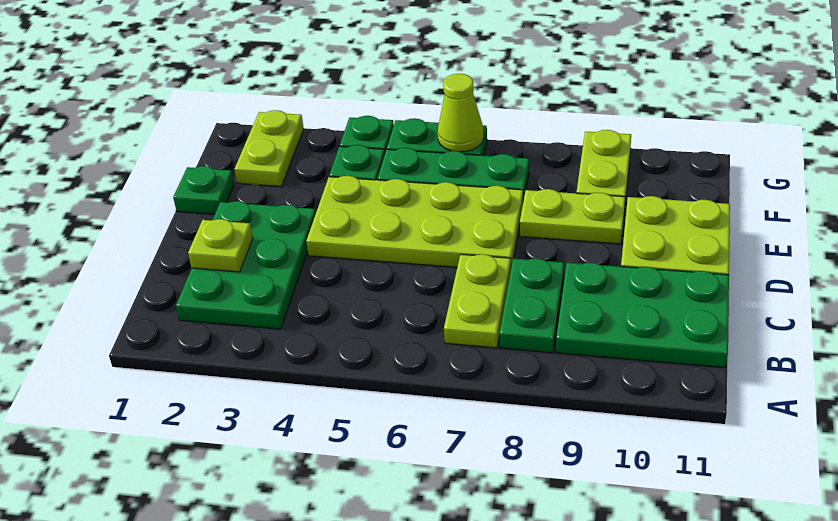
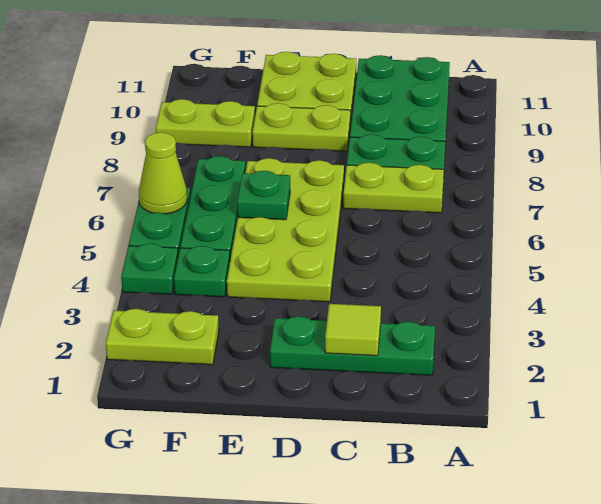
green 2x3 plate [176,201,316,329] -> green 1x3 plate [270,316,435,375]
lime 1x1 plate [188,219,253,272] -> lime 1x1 tile [325,304,381,356]
green 1x1 plate [173,166,234,214] -> green 1x1 plate moved to [237,171,290,220]
lime 1x2 plate [520,189,625,244] -> lime 1x2 plate turned to [253,103,350,151]

